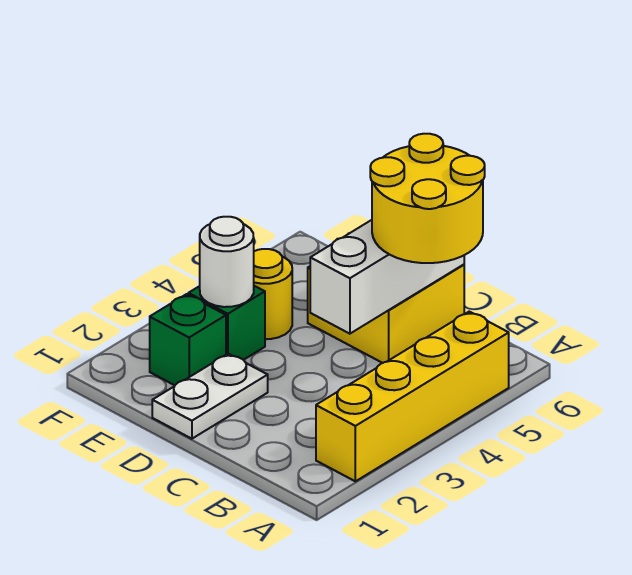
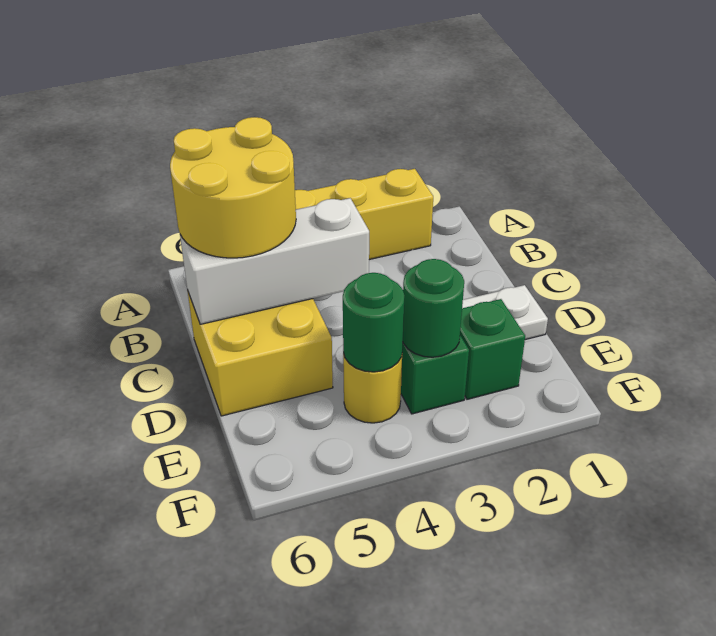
white 1x1 round brick [200,217,254,307] -> green 1x1 round brick [403,259,464,357]
none -> green 1x1 round brick [343,273,404,372]

